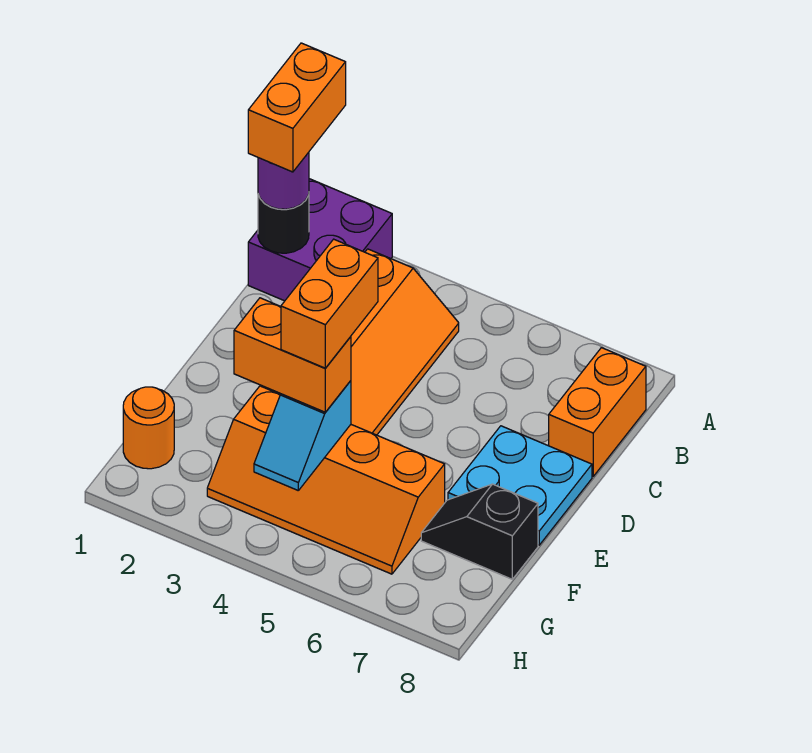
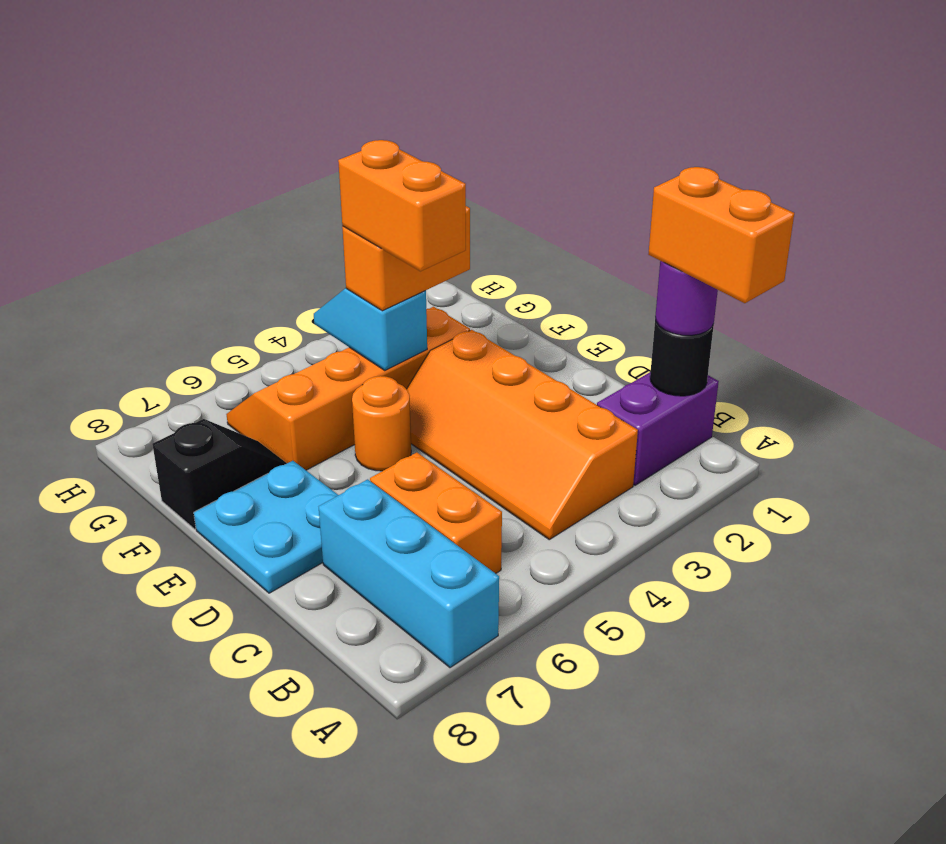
purple 2x2 brick [248,179,392,301] -> purple 1x2 brick [597,372,719,485]
none -> cyan 1x3 brick [319,479,499,668]
orange 1x2 brick [549,348,646,476] -> orange 1x2 brick moved to [370,452,502,573]
orange 1x1 round brick [123,387,174,469] -> orange 1x1 round brick moved to [352,376,411,471]

